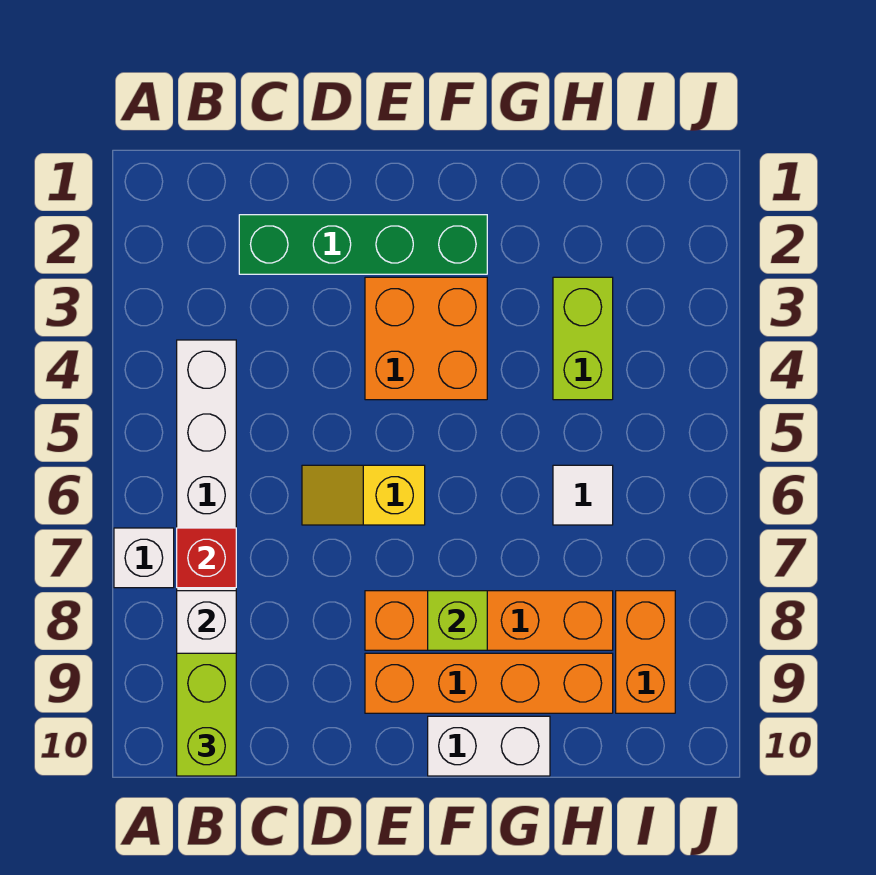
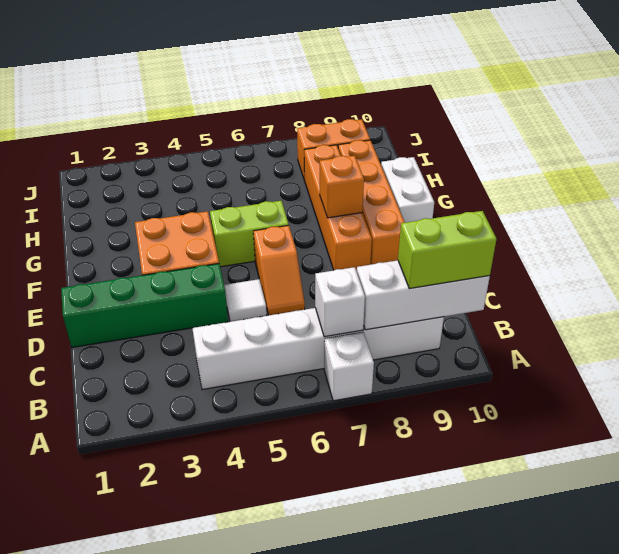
red 1x1 brick [177,528,236,588] -> white 1x1 brick [315,267,365,337]
green 1x4 brick [239,215,487,274] -> green 1x4 brick turned to [61,264,228,347]
yellow 1x2 slope [302,465,425,525] -> orange 1x2 slope [253,225,305,315]
lime 1x1 brick [428,591,487,650] -> orange 1x1 brick [320,156,364,218]
lime 1x2 brick [553,277,613,400] -> lime 1x2 brick moved to [210,201,289,267]
white 1x1 tile [553,465,613,525] -> white 1x1 tile moved to [224,279,267,322]

